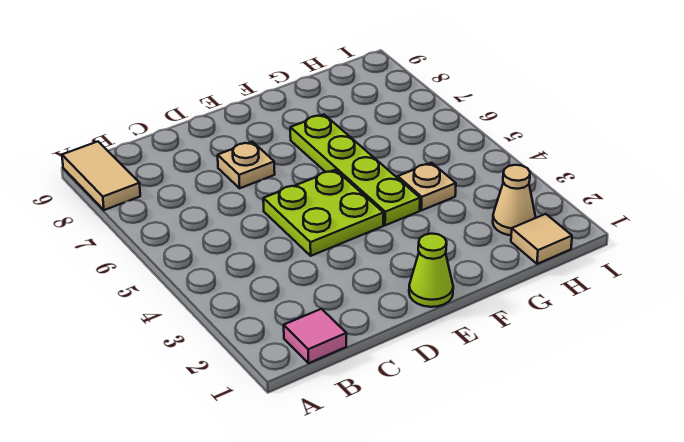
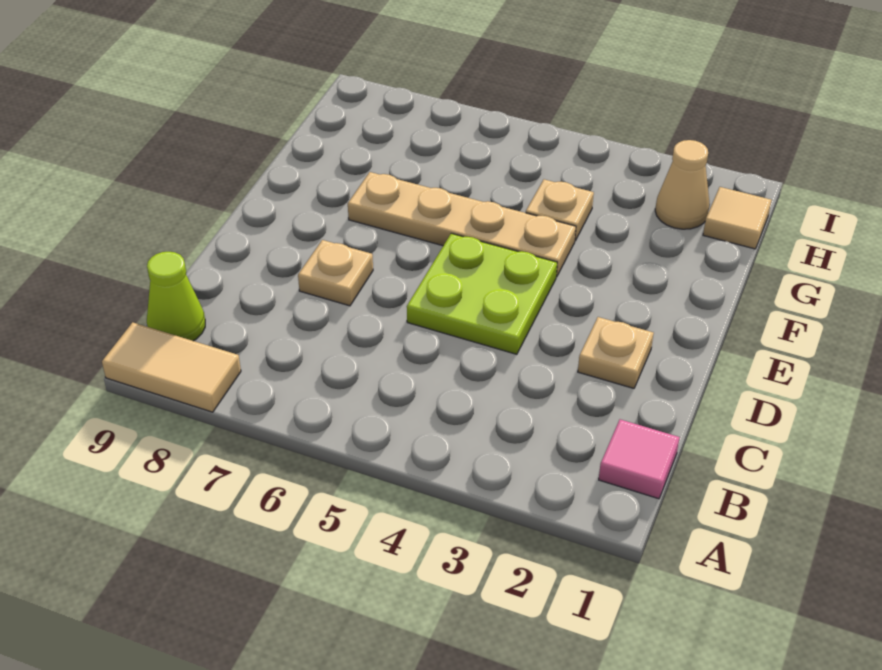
none -> tan 1x1 plate [578,317,654,388]
lime 1x1 cone [409,234,453,307] -> lime 1x1 cone moved to [147,252,205,341]
lime 1x4 plate [290,115,420,225] -> tan 1x4 plate [348,172,576,277]

